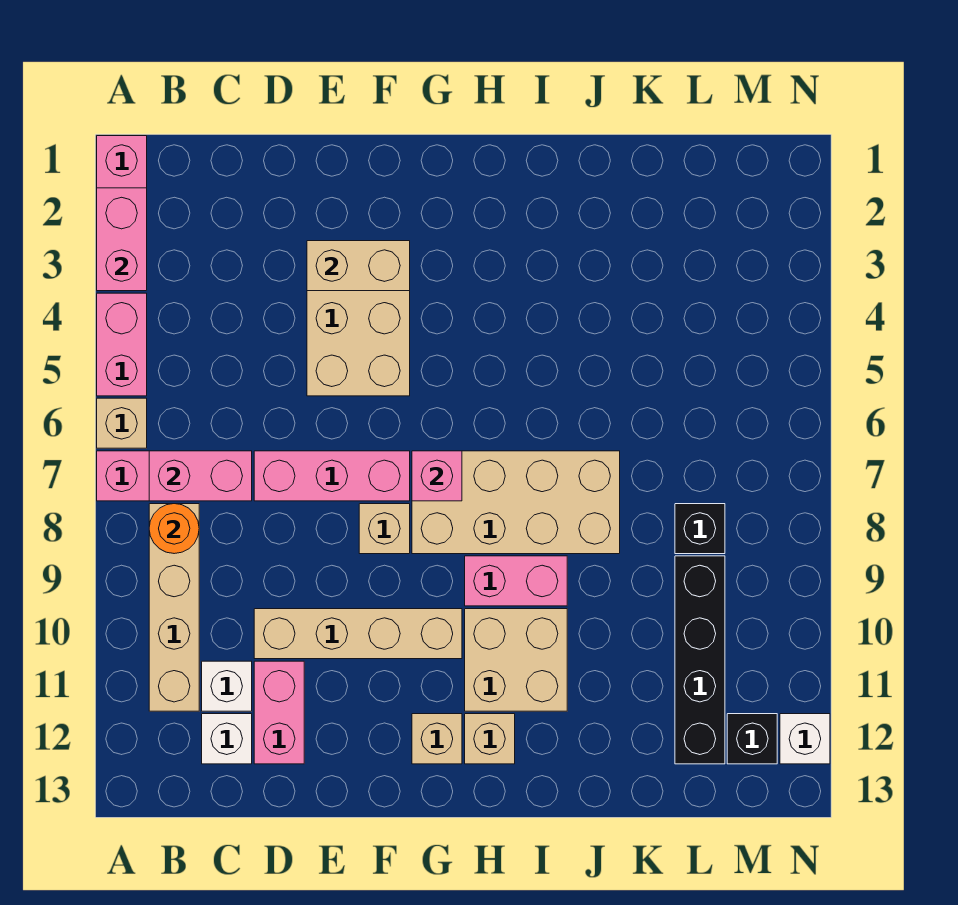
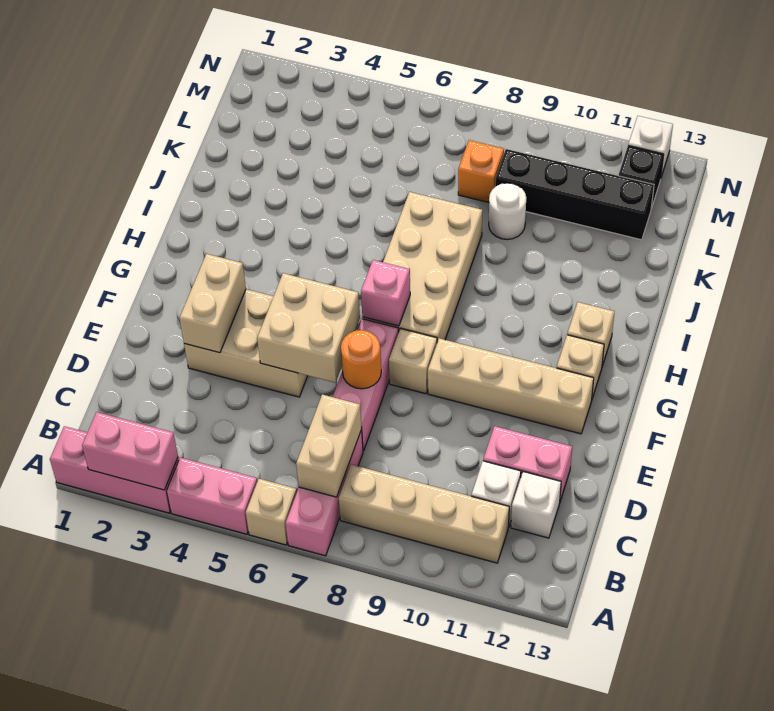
pink 1x2 brick [149,451,252,501] -> tan 1x2 brick [296,394,362,497]
orange 1x1 round brick [149,504,199,554] -> orange 1x1 round brick moved to [341,330,381,389]
tan 1x4 brick [254,609,462,659] -> tan 1x4 brick turned to [428,338,594,434]
pink 1x2 brick [465,556,567,606] -> none
tan 2x2 brick [465,609,567,711] -> tan 2x2 brick moved to [257,273,360,383]
none -> white 1x1 round brick [489,183,526,240]
black 1x1 brick [675,504,725,554] -> orange 1x1 brick [458,140,504,203]

